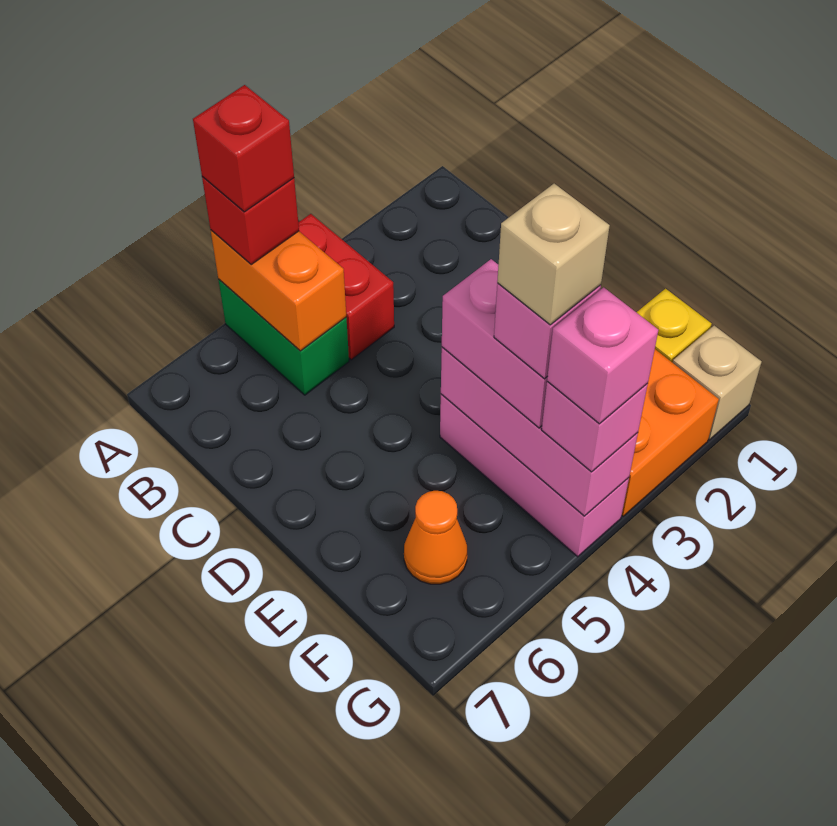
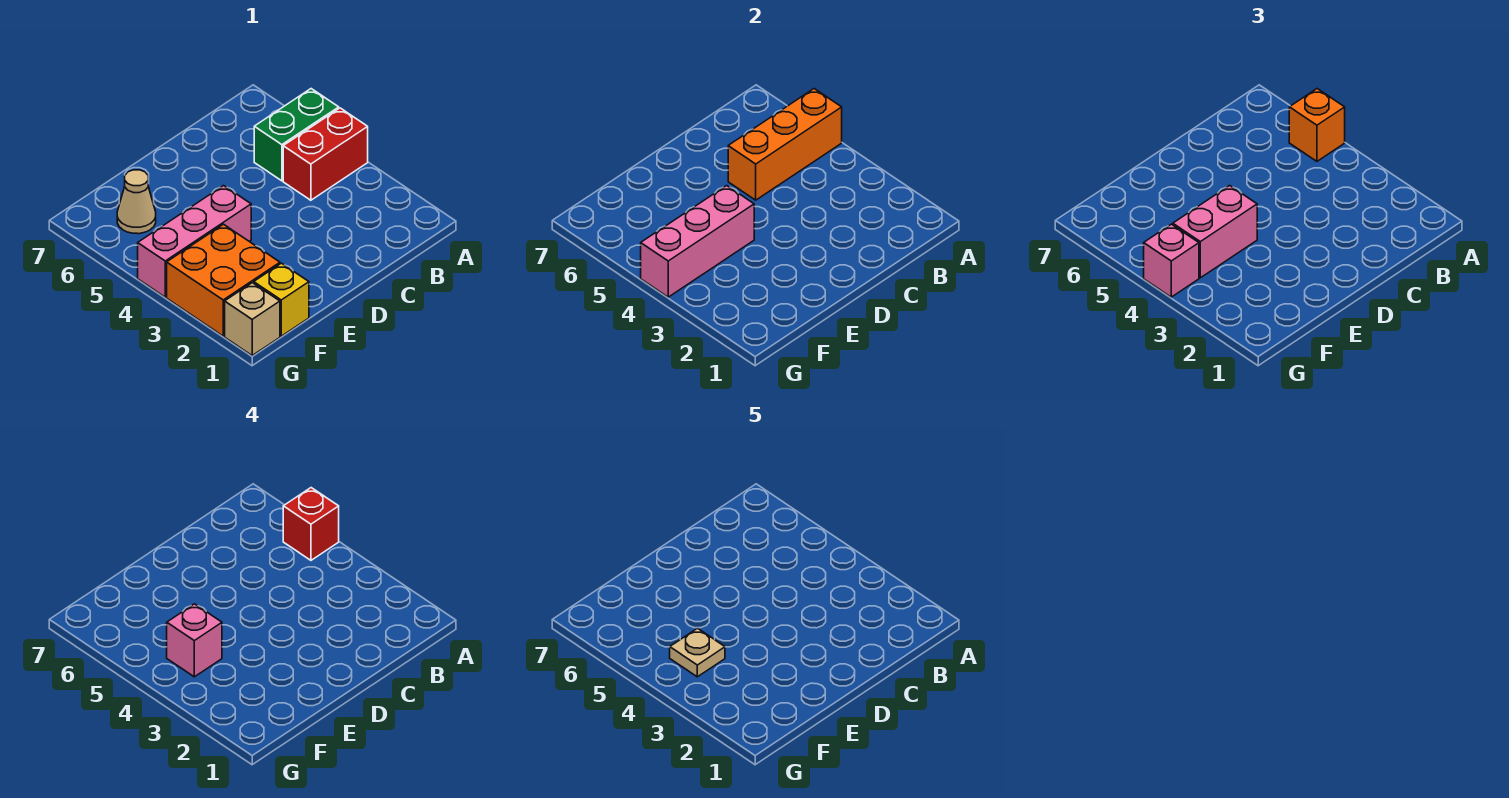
orange 1x2 brick [211,230,346,351] -> orange 1x3 brick [728,89,842,200]
red 1x1 brick [202,177,299,264] -> orange 1x1 brick [1289,89,1345,161]
tan 1x1 brick [497,184,610,325] -> tan 1x1 plate [670,628,725,677]
orange 1x1 cone [404,491,467,584] -> tan 1x1 cone [117,170,156,234]
pink 1x1 brick [547,287,658,424] -> none

